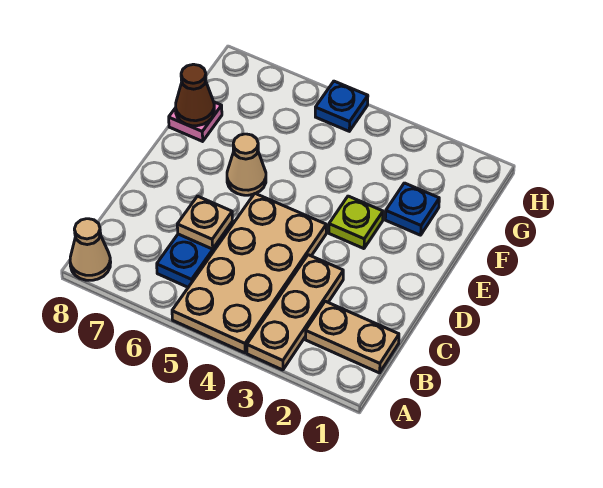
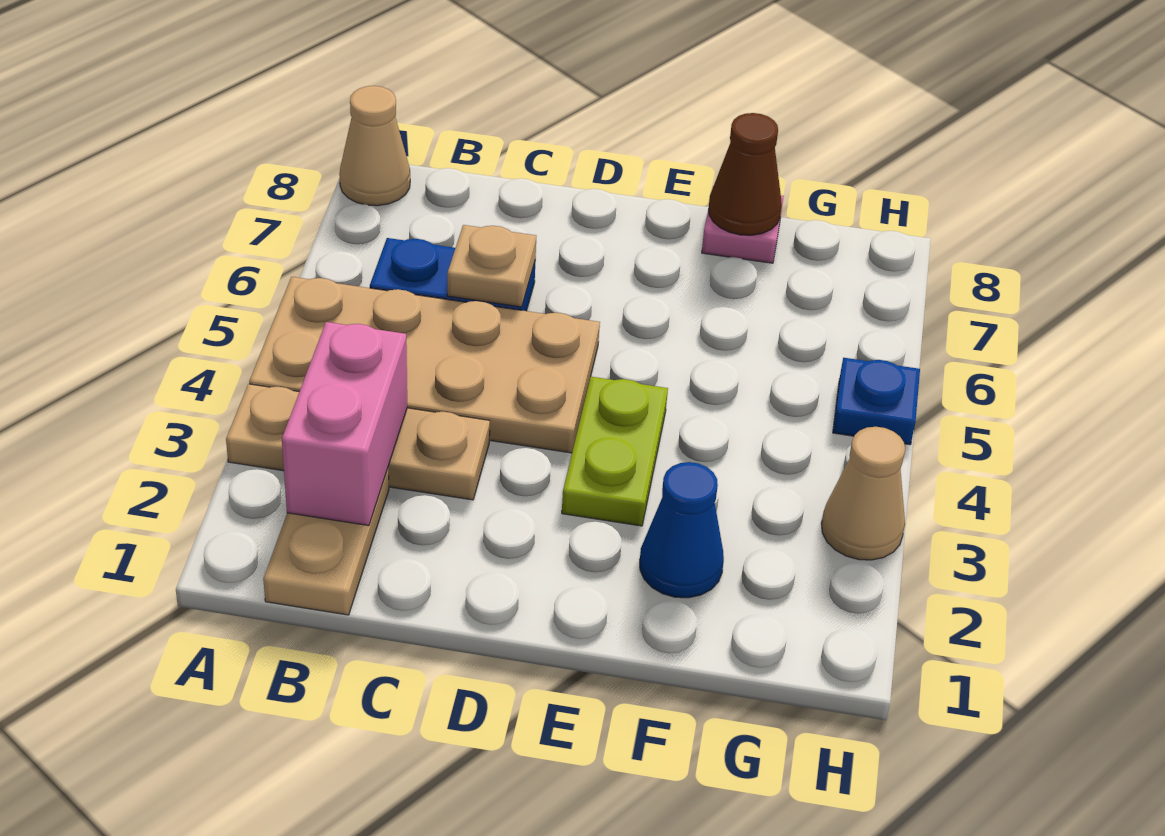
none -> pink 1x2 brick [282,322,407,526]
lime 1x1 plate [329,196,383,249] -> lime 1x2 plate [562,377,668,526]
tan 1x1 cone [227,134,266,195] -> tan 1x1 cone moved to [821,427,905,560]
blue 1x1 plate [385,183,439,235] -> blue 1x1 cone [640,462,724,598]

